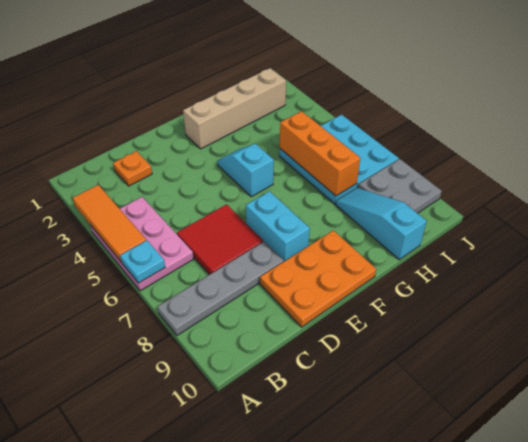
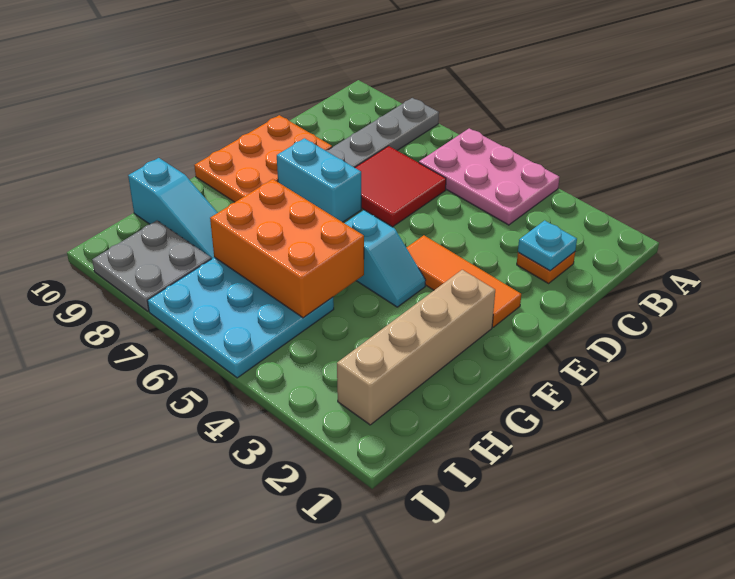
orange 1x3 tile [73,185,146,262] -> orange 1x3 tile moved to [406,235,521,327]
cyan 1x1 plate [120,240,165,283] -> cyan 1x1 plate moved to [518,220,577,271]
orange 1x3 brick [280,111,361,196] -> orange 2x3 brick [210,179,364,318]

